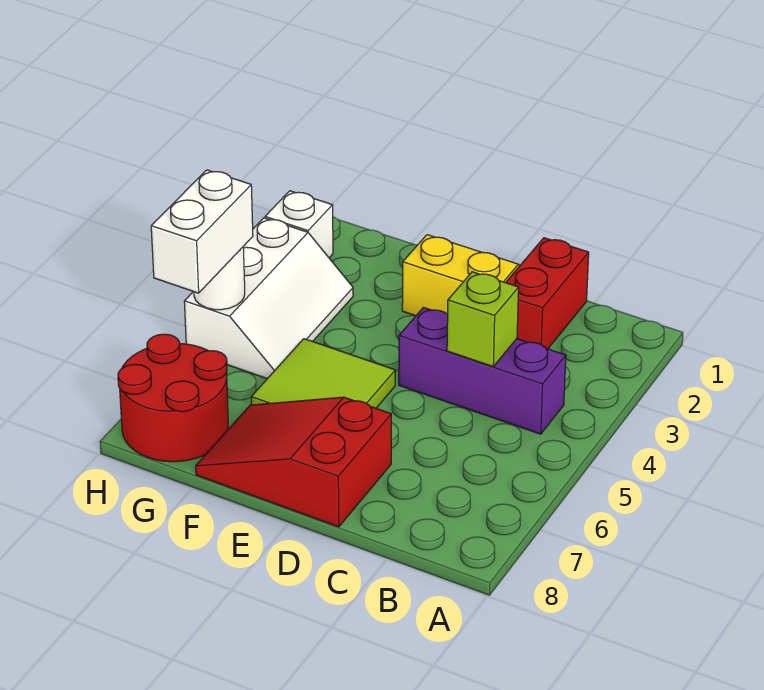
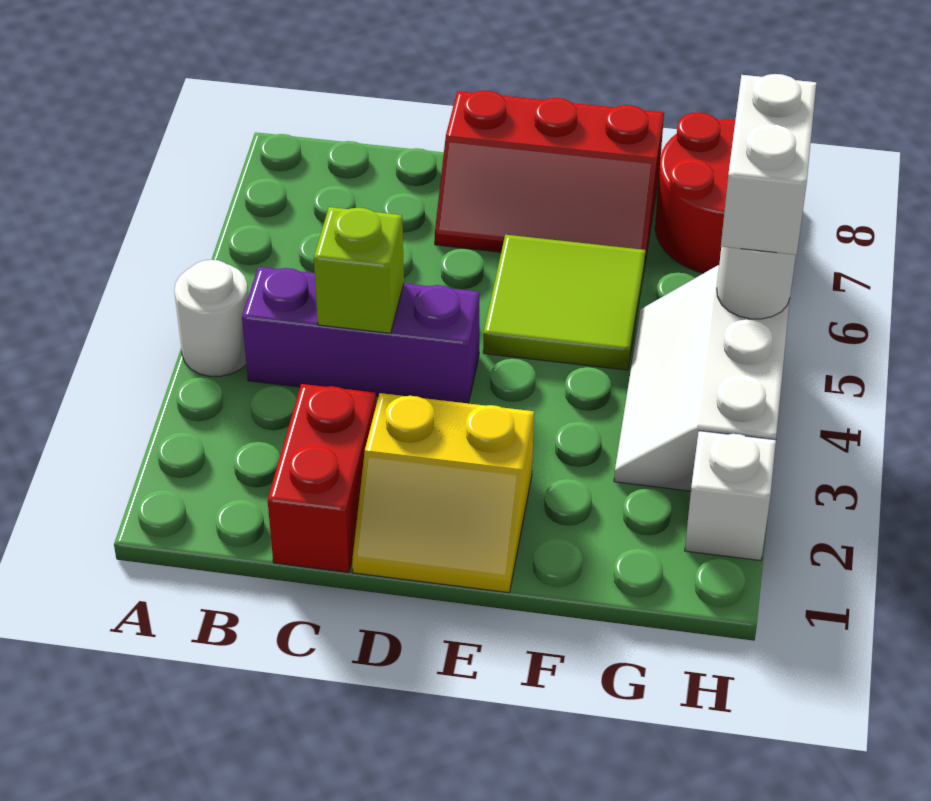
none -> white 1x1 round brick [174,260,248,376]
red 2x3 slope [196,397,391,527] -> red 2x3 slope turned to [435,90,664,267]

